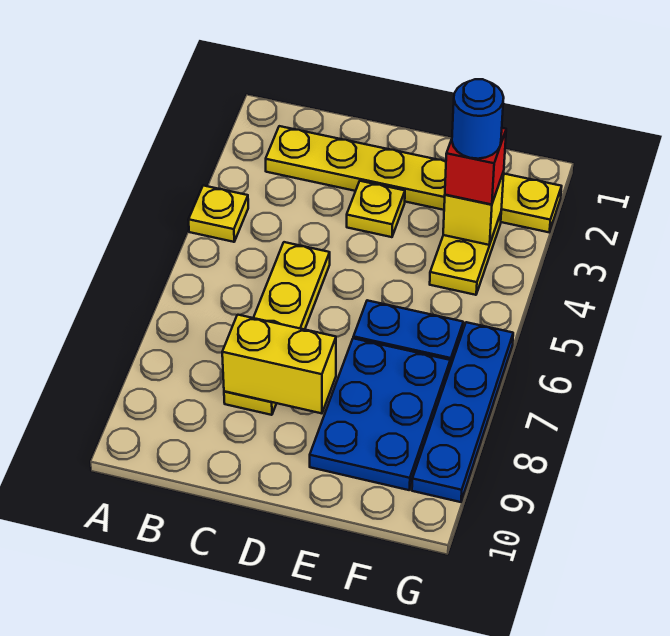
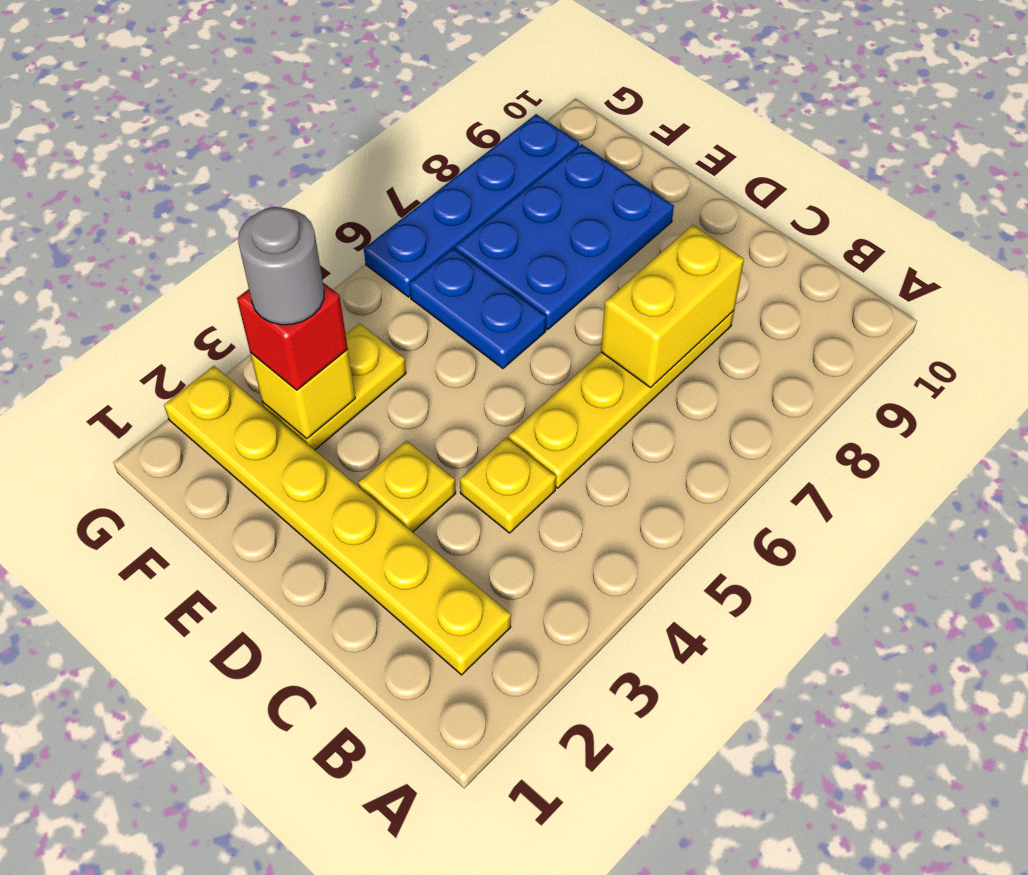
yellow 1x1 plate [188,186,248,242] -> yellow 1x1 plate moved to [460,438,556,533]
yellow 1x2 brick [222,315,336,413] -> yellow 1x2 brick turned to [601,225,744,388]
blue 1x1 round brick [452,79,504,159] -> grey 1x1 round brick [238,207,324,325]

